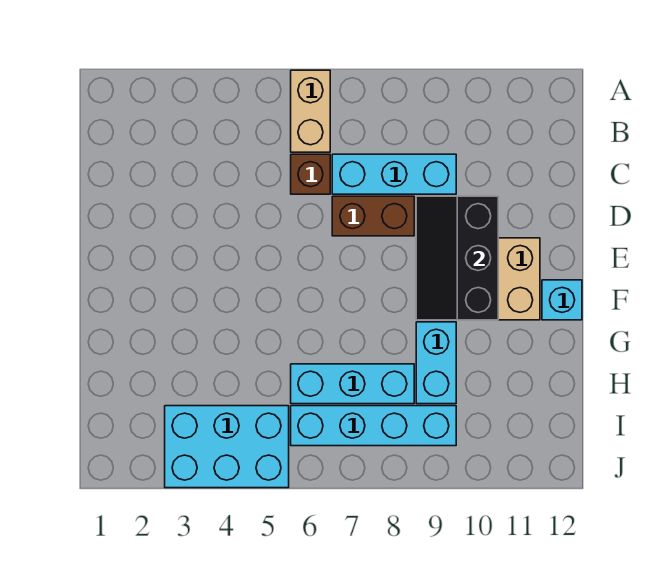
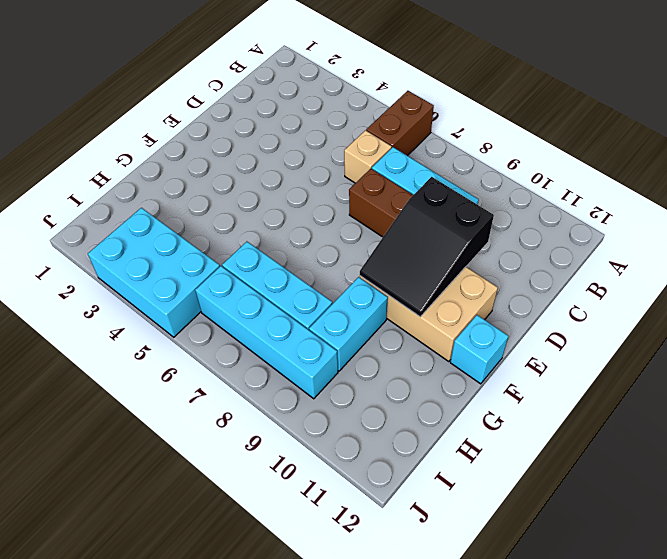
tan 1x2 brick [291,70,330,152] -> brown 1x2 brick [366,91,434,156]
brown 1x1 brick [291,154,330,194] -> tan 1x1 brick [344,130,392,183]
black 2x3 slope [416,196,498,320] -> black 2x3 slope turned to [360,177,494,317]

